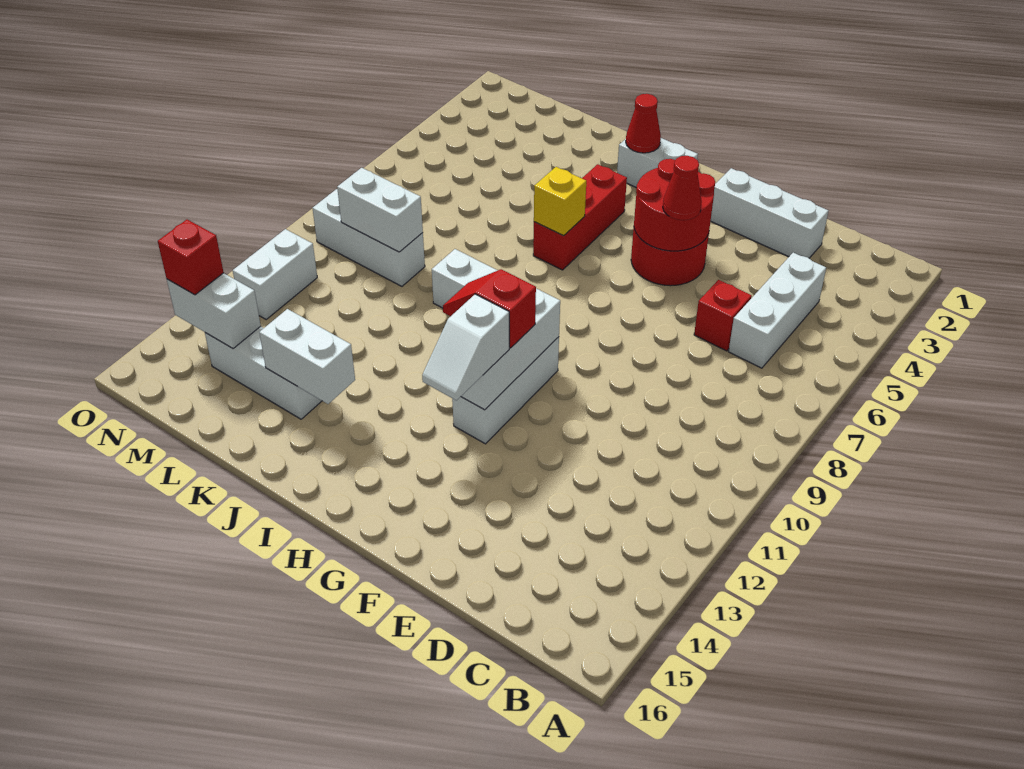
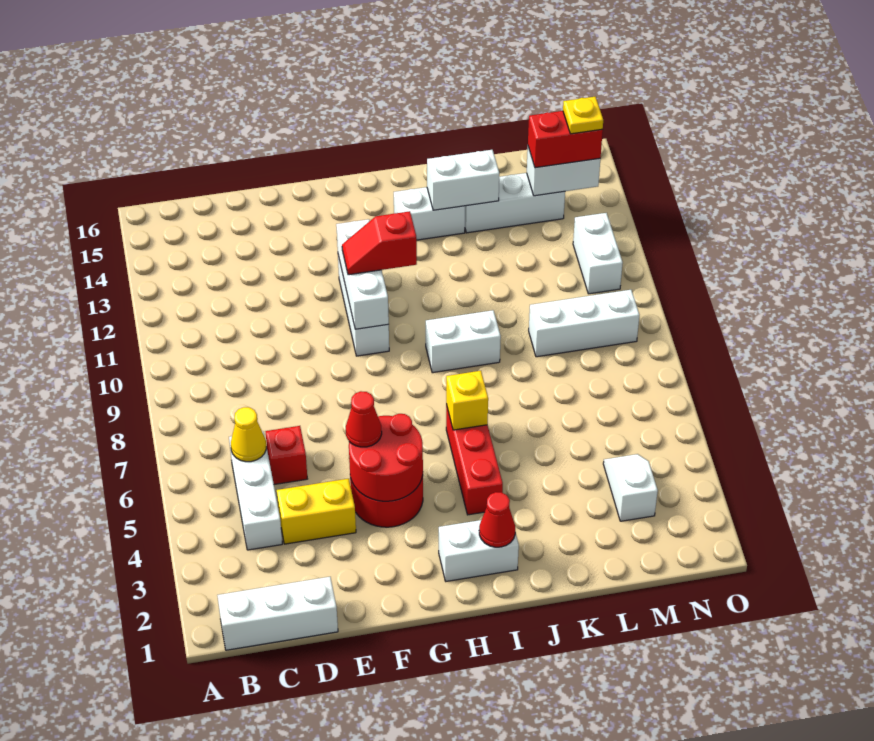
none -> yellow 1x1 cone [231,407,266,462]
white 1x3 brick [711,168,828,258] -> white 1x3 brick moved to [217,577,338,650]
none -> yellow 1x2 brick [277,479,356,544]
red 1x2 slope [443,269,536,348] -> red 1x2 slope turned to [342,211,417,275]
white 1x2 slope [422,294,509,400] -> white 1x2 slope moved to [603,454,658,521]
white 1x2 brick [337,168,423,252] -> white 1x2 brick moved to [394,187,465,240]
red 1x1 brick [158,220,224,295] -> red 1x2 brick [528,111,603,168]
none -> yellow 1x1 plate [563,97,603,134]

